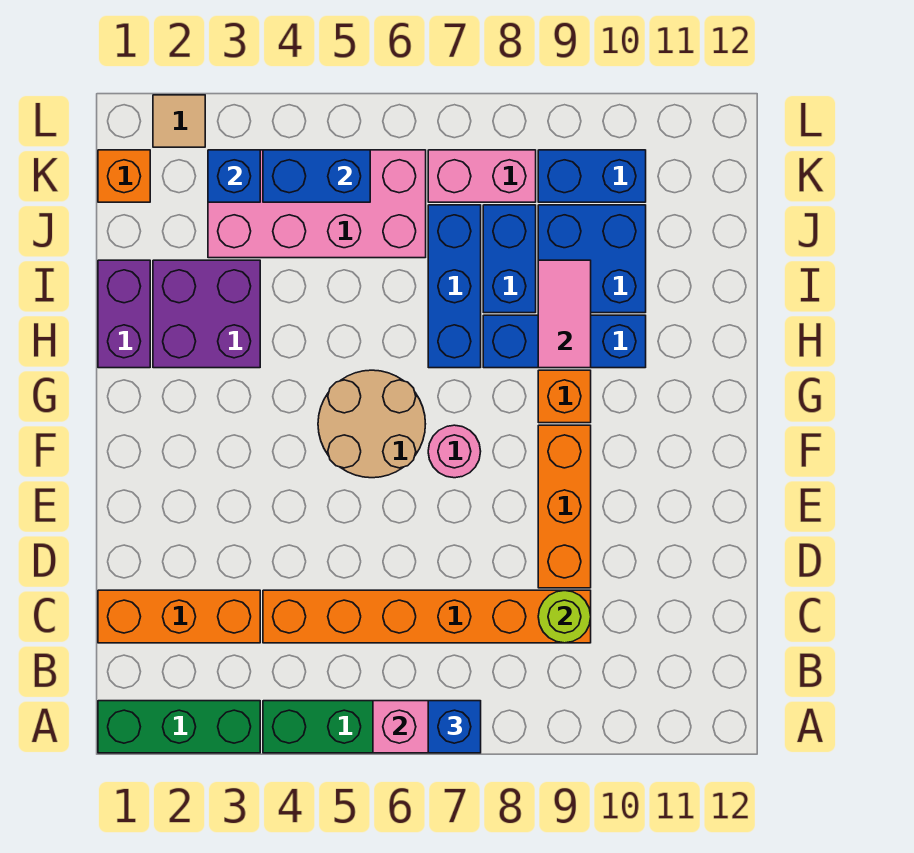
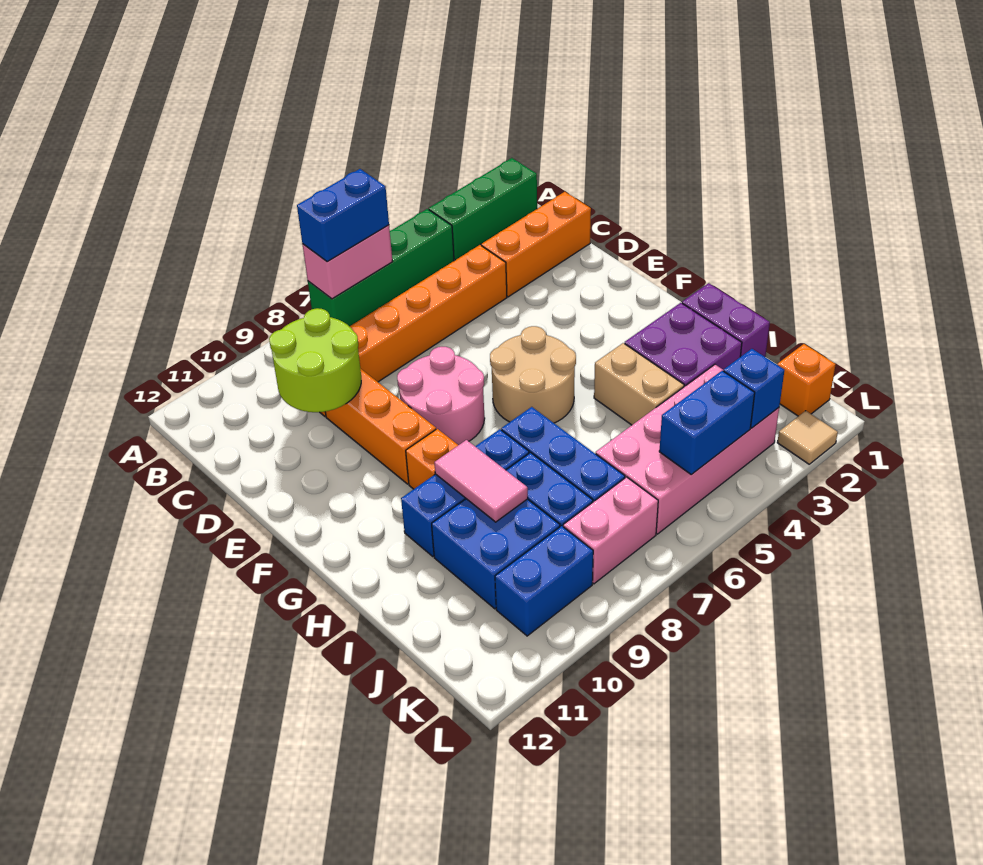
blue 1x1 brick [428,701,481,753] -> blue 1x2 brick [297,169,389,262]
lime 1x1 round brick [538,590,591,643] -> lime 2x2 round brick [269,308,361,412]
pink 1x1 round brick [428,425,481,478] -> pink 2x2 round brick [397,347,485,445]
none -> tan 1x2 brick [594,343,684,425]

